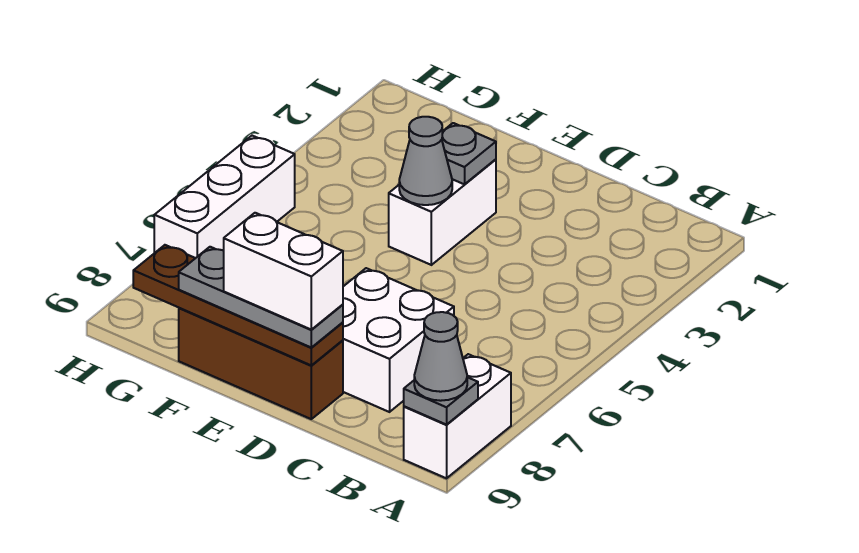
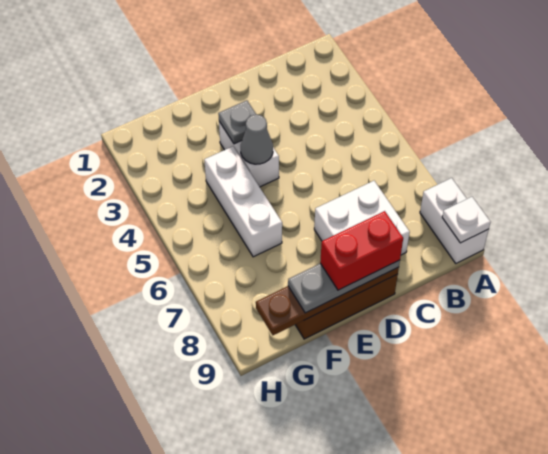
grey 1x1 plate [404,377,478,425] -> white 1x1 plate [442,197,490,243]
grey 1x1 cone [414,312,467,401] -> none
white 1x2 brick [224,213,343,330] -> red 1x2 brick [320,211,403,290]
white 1x3 brick [154,136,295,258] -> white 1x3 brick moved to [204,146,282,257]

